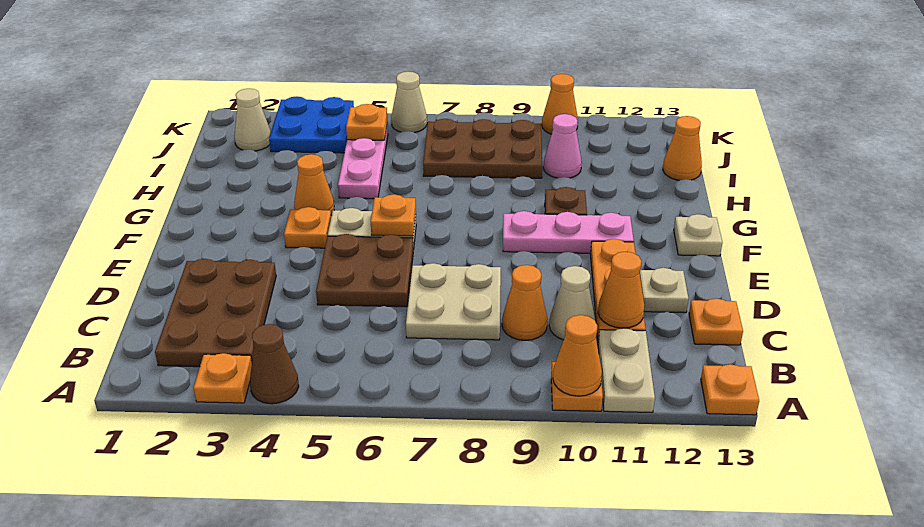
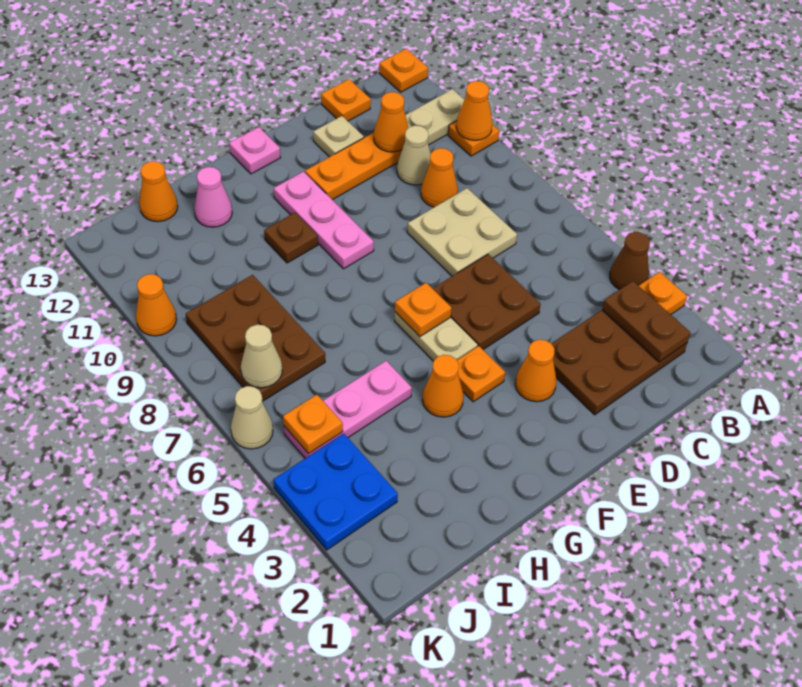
none -> brown 1x2 plate [602,281,691,362]
none -> orange 1x1 cone [515,340,556,402]
tan 1x1 plate [674,214,722,256] -> pink 1x1 plate [229,127,281,174]
pink 1x1 cone [543,114,582,178] -> pink 1x1 cone moved to [194,167,232,227]
tan 1x1 cone [234,88,271,151] -> tan 1x1 cone moved to [241,325,282,388]

